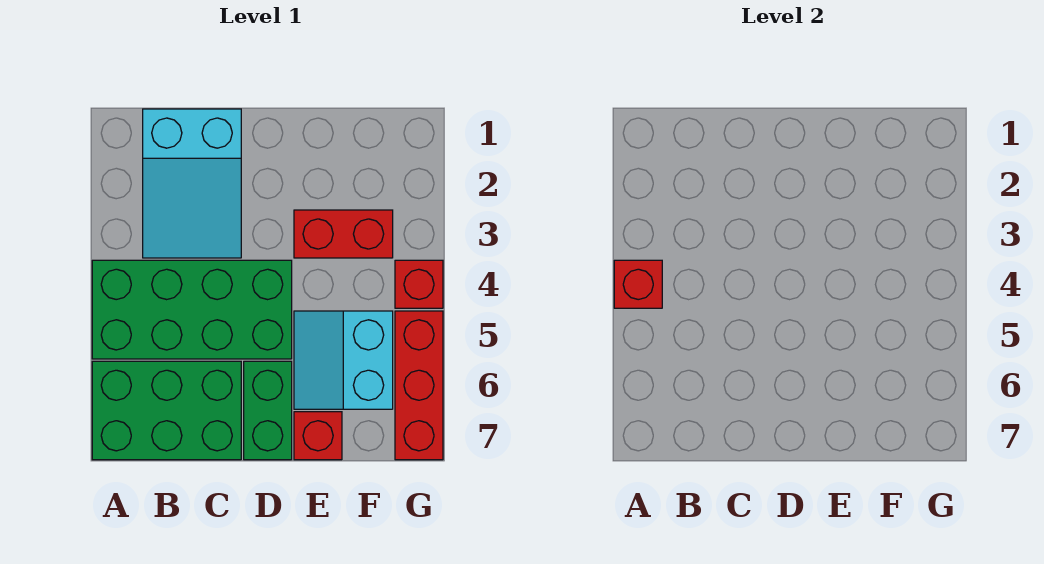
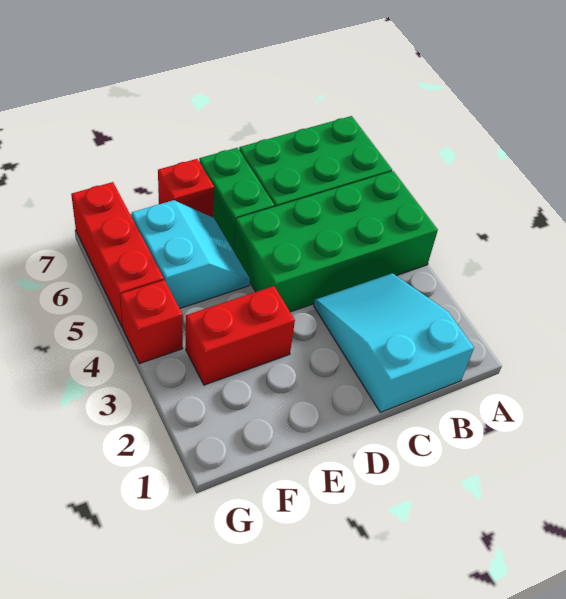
red 1x1 brick [614,260,662,308] -> none

